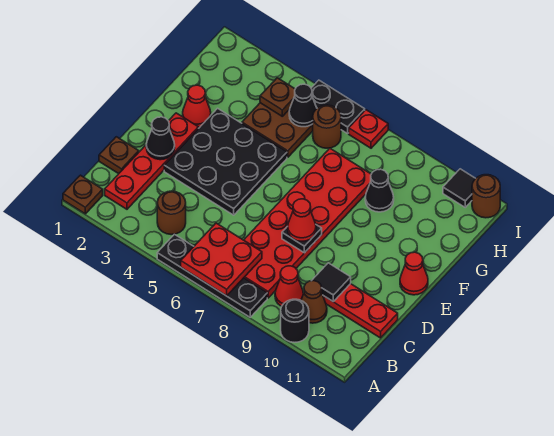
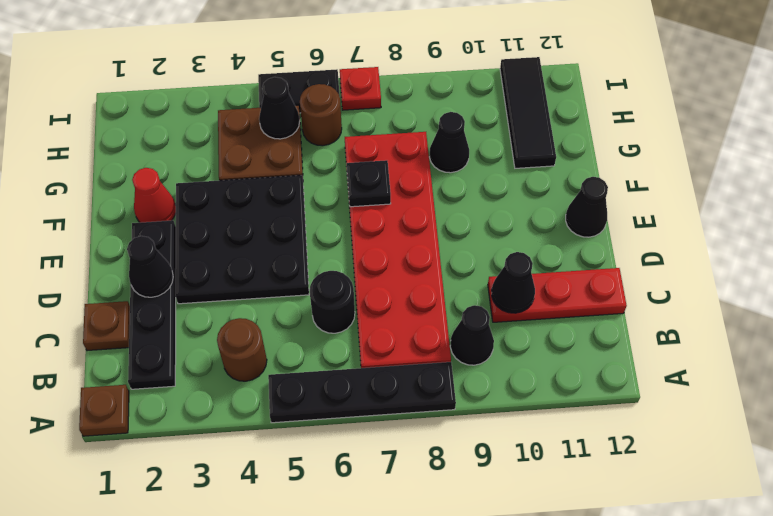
red 2x2 plate [181,223,262,296] -> none
black 1x1 round brick [281,299,309,342] -> black 1x1 round brick moved to [310,271,355,333]
red 1x4 plate [105,113,198,209] -> black 1x4 plate [128,220,176,389]
red 1x1 cone [275,266,303,306] -> black 1x1 cone [450,305,494,365]
brown 1x1 cone [301,281,327,323] -> none
black 1x1 tile [312,263,351,302] -> black 1x1 cone [492,252,535,313]
black 1x1 plate [282,225,322,253] -> black 1x1 plate moved to [346,160,391,207]
red 1x1 cone [288,199,316,241] -> none
red 1x1 cone [400,252,428,295] -> black 1x1 cone [566,177,608,237]
brown 1x1 plate [260,78,295,116] -> none
black 1x1 tile [443,169,476,207] -> black 1x3 tile [500,57,556,168]
brown 1x1 round brick [472,175,500,218] -> none

